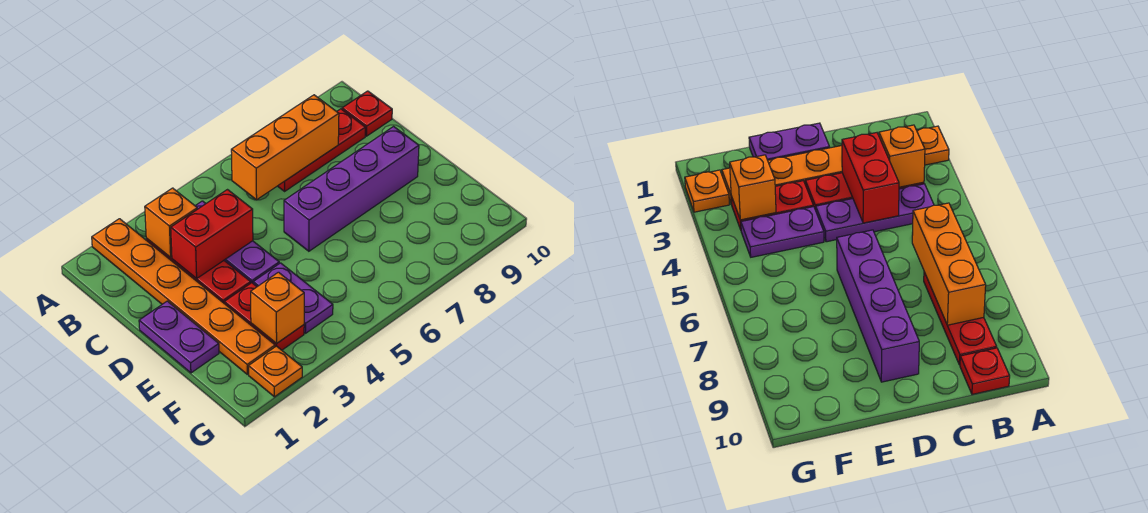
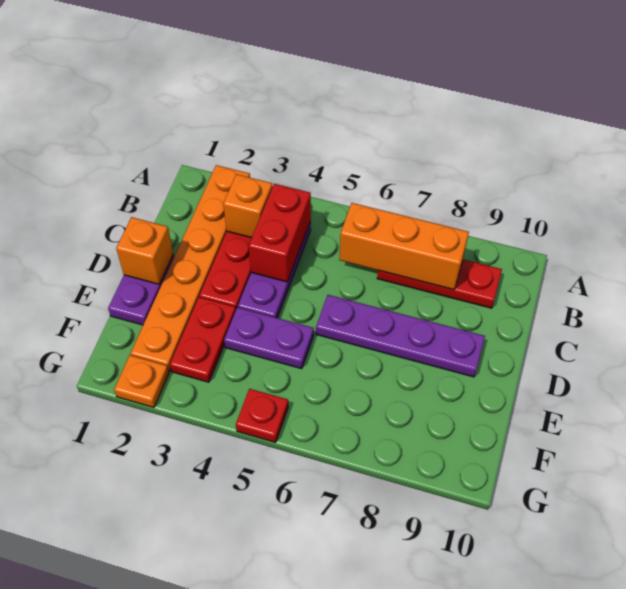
red 1x1 plate [342,91,392,136] -> red 1x1 plate moved to [236,389,288,442]
red 1x2 brick [171,190,253,279] -> red 1x2 brick turned to [249,184,311,282]
purple 1x4 brick [284,127,419,251] -> purple 1x4 plate [316,295,485,377]
purple 1x2 plate [253,263,333,333] -> purple 1x2 plate turned to [224,307,314,369]
orange 1x1 brick [251,272,304,344] -> orange 1x1 brick moved to [116,217,173,284]

